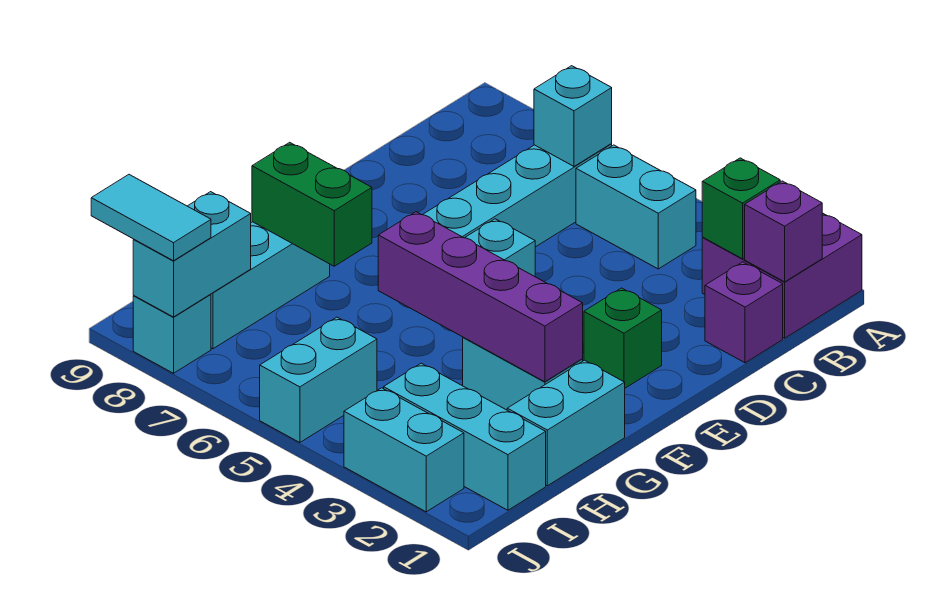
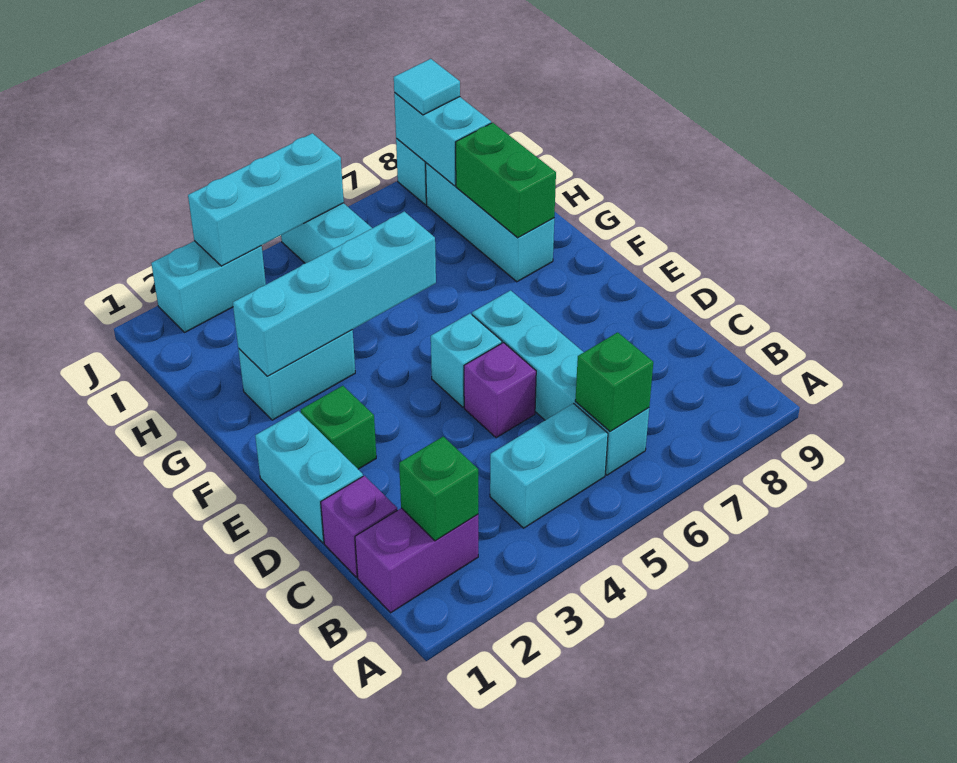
purple 2x2 brick [702,213,862,338] -> purple 1x2 brick [355,508,478,613]
purple 1x1 brick [745,181,822,282] -> purple 1x1 brick moved to [464,343,536,438]
cyan 1x1 brick [534,66,612,166] -> green 1x1 brick [575,332,653,431]
cyan 1x2 brick [507,360,625,486] -> cyan 1x2 brick moved to [255,411,363,543]
purple 1x4 brick [378,212,583,382] -> cyan 1x4 brick [233,212,436,376]
green 1x2 brick [252,142,372,266] -> green 1x2 brick turned to [456,123,556,238]
cyan 1x3 brick [384,363,546,510] -> cyan 1x3 brick moved to [188,133,344,266]
cyan 1x2 tile [91,175,211,261] -> cyan 1x1 tile [394,59,460,115]

